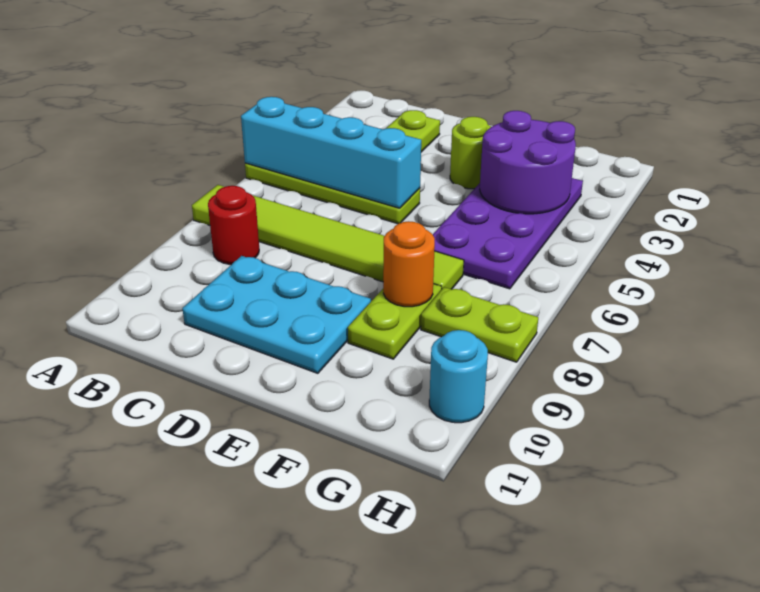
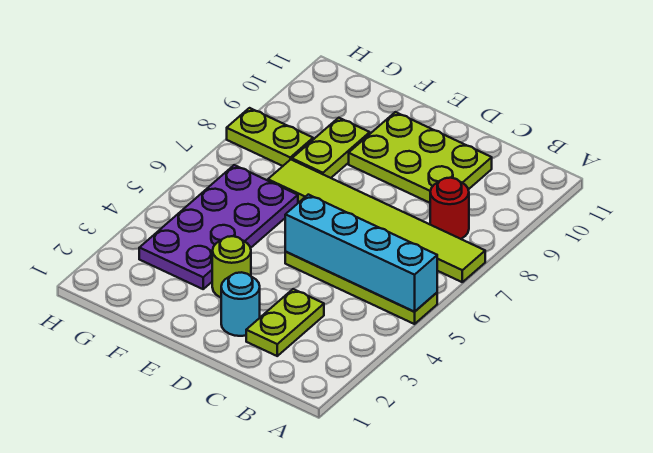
cyan 2x3 plate [182,256,371,373] -> lime 2x3 plate [349,112,492,203]
purple 2x2 round brick [480,111,576,214] -> none
orange 1x1 round brick [383,221,435,307] -> none
cyan 1x1 round brick [429,330,488,423] -> cyan 1x1 round brick moved to [221,272,260,336]

